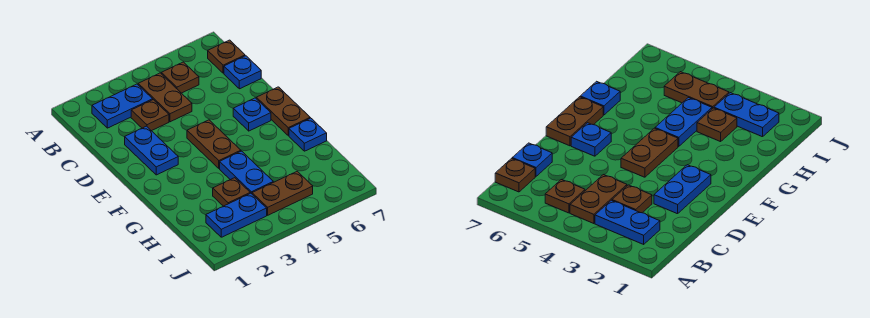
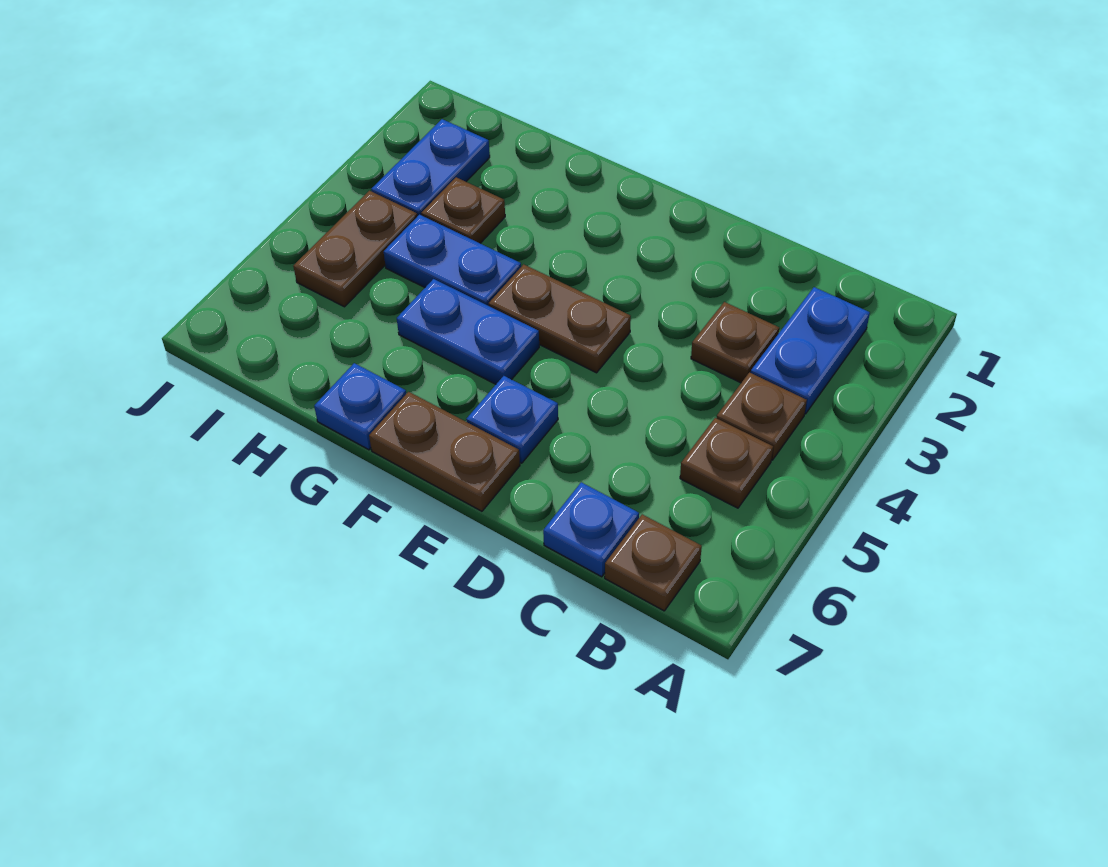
brown 1x2 plate [138,73,192,122] -> brown 1x1 plate [717,373,807,460]
blue 1x2 plate [125,126,178,175] -> blue 1x2 plate moved to [397,279,539,384]

